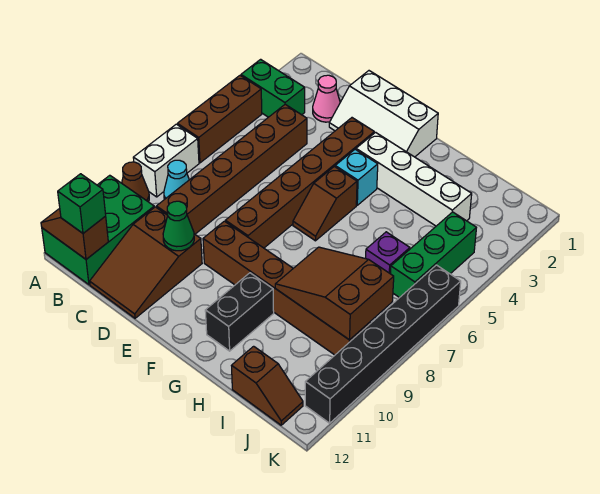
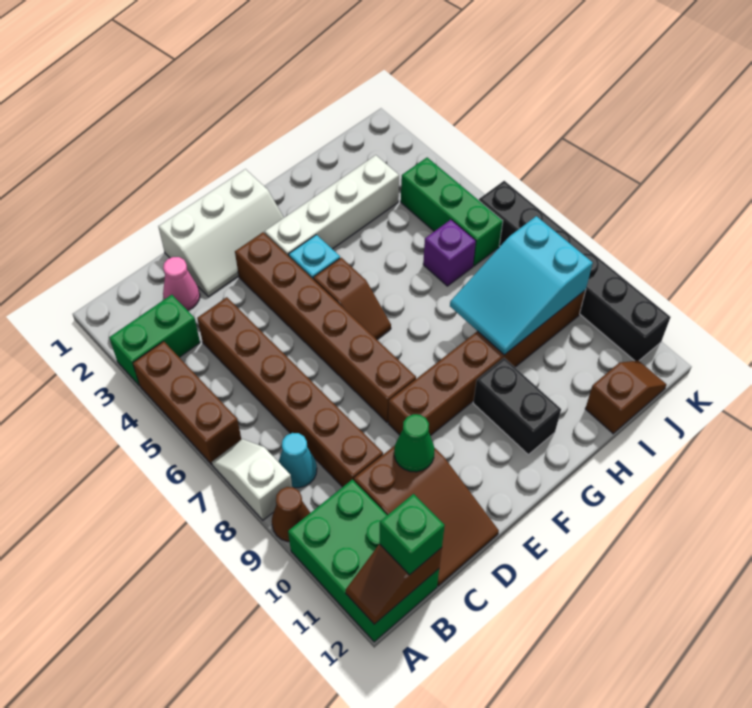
white 1x2 brick [133,124,199,197] -> white 1x2 slope [212,439,292,520]
brown 2x3 slope [275,247,394,340] -> cyan 2x3 slope [450,216,593,355]

